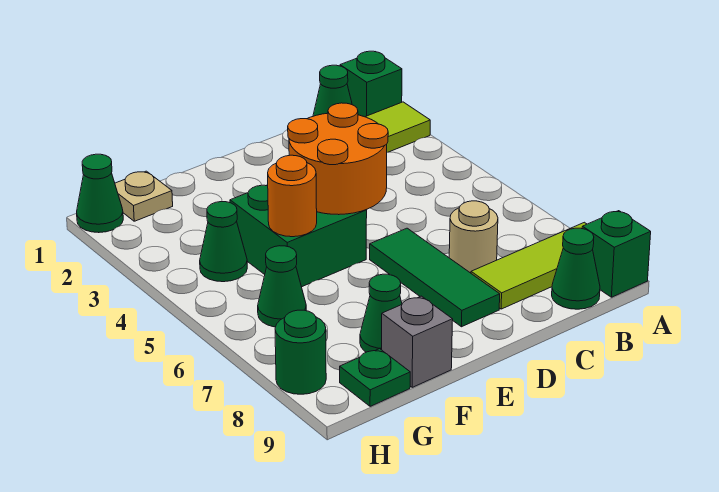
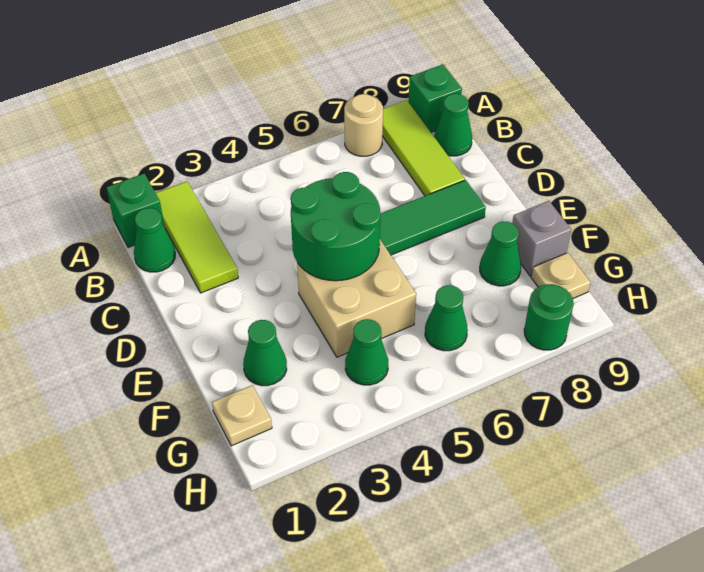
tan 1x1 round brick [449,201,498,273] -> tan 1x1 round brick moved to [344,94,383,156]
orange 2x2 round brick [288,103,388,215] -> green 2x2 round brick [291,172,380,281]
green 2x2 brick [230,185,367,287] -> tan 2x2 brick [297,240,416,357]
orange 1x1 round brick [268,155,317,237] -> none
green 1x1 plate [340,349,410,406] -> tan 1x1 plate [531,253,590,298]
green 1x1 cone [77,154,123,233] -> green 1x1 cone moved to [243,320,287,386]

